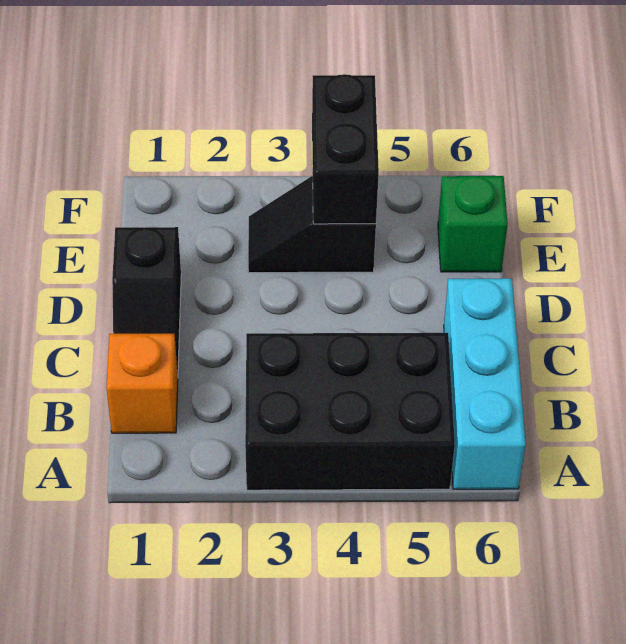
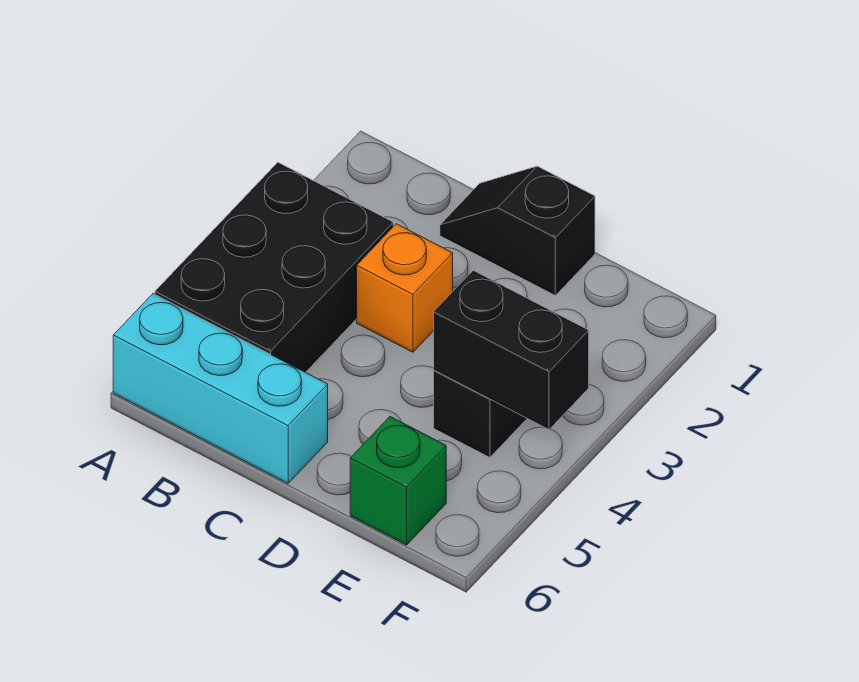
orange 1x1 brick [106,334,178,433] -> orange 1x1 brick moved to [357,224,453,352]

